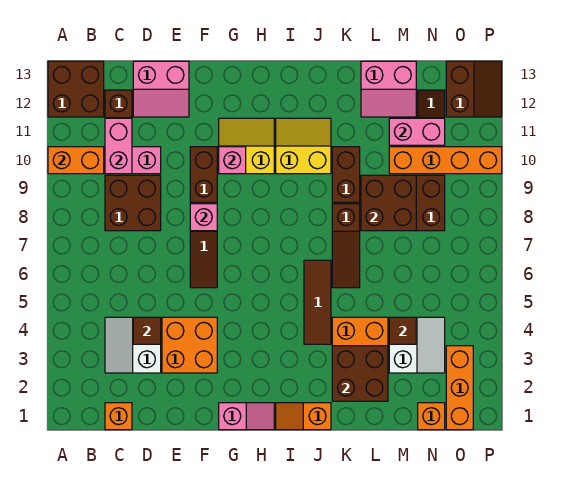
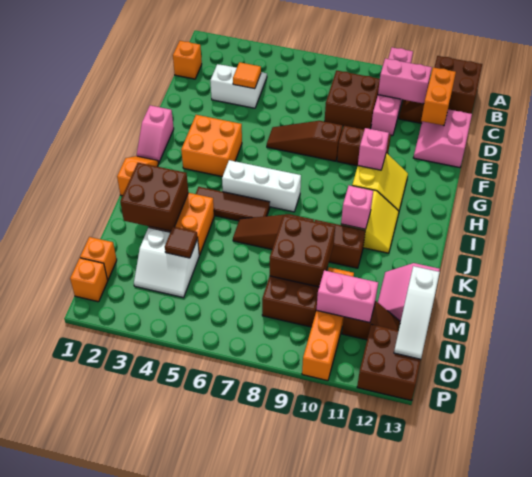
orange 1x2 brick [48,147,104,174] -> orange 1x2 brick moved to [421,67,456,125]
brown 1x1 tile [133,317,161,344] -> orange 1x1 tile [233,62,261,89]
orange 2x2 brick [162,317,217,373] -> orange 2x2 brick moved to [181,115,242,177]
pink 1x1 brick [190,204,217,231] -> pink 1x1 brick moved to [341,186,373,229]
none -> white 1x3 brick [222,160,301,212]
pink 1x2 brick [389,118,445,145] -> pink 1x2 brick turned to [317,270,378,323]
none -> white 1x3 slope [394,266,440,359]
orange 1x3 brick [446,346,473,430] -> orange 1x1 brick [70,258,108,302]
brown 2x2 slope [446,61,502,117] -> brown 2x2 brick [357,324,421,401]

